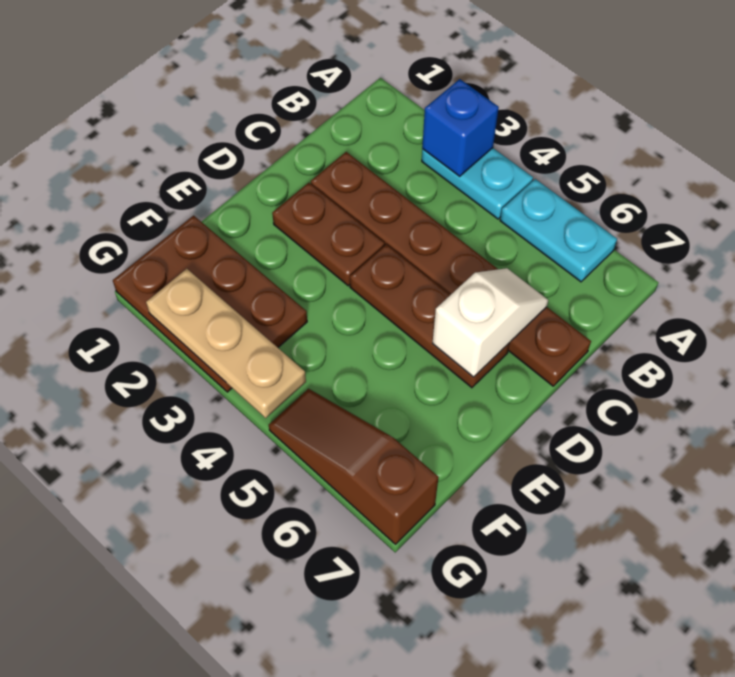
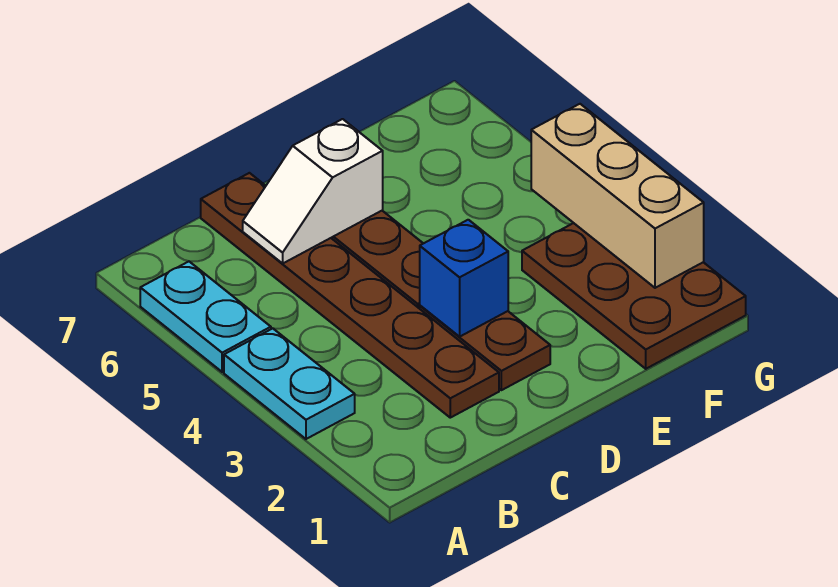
blue 1x1 brick [422,79,499,177] -> blue 1x1 brick moved to [420,220,508,337]
tan 1x3 plate [146,269,306,418] -> tan 1x3 brick [531,104,704,288]
brown 1x3 slope [269,389,439,544] -> none

